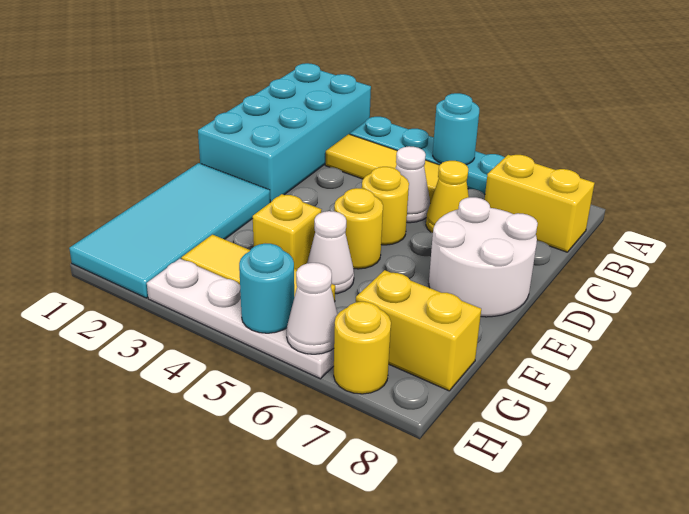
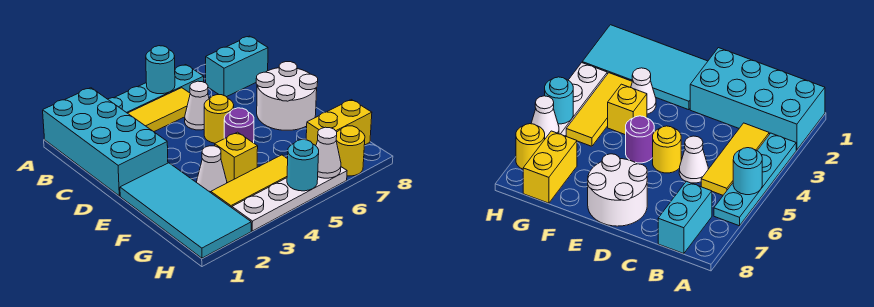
yellow 1x2 brick [485,155,595,252] -> cyan 1x2 brick [205,36,268,97]
yellow 1x1 cone [426,161,469,233] -> none
yellow 1x1 round brick [334,188,383,269] -> purple 1x1 round brick [224,108,254,143]
white 1x1 cone [307,211,354,294] -> white 1x1 cone moved to [197,146,227,193]

